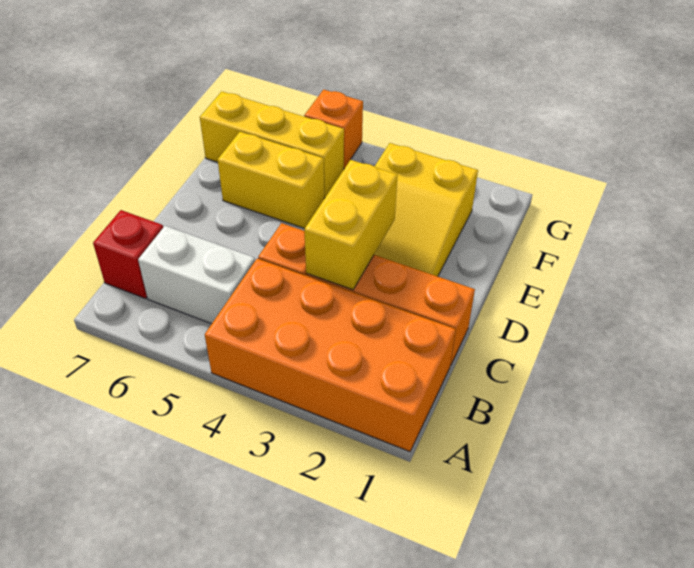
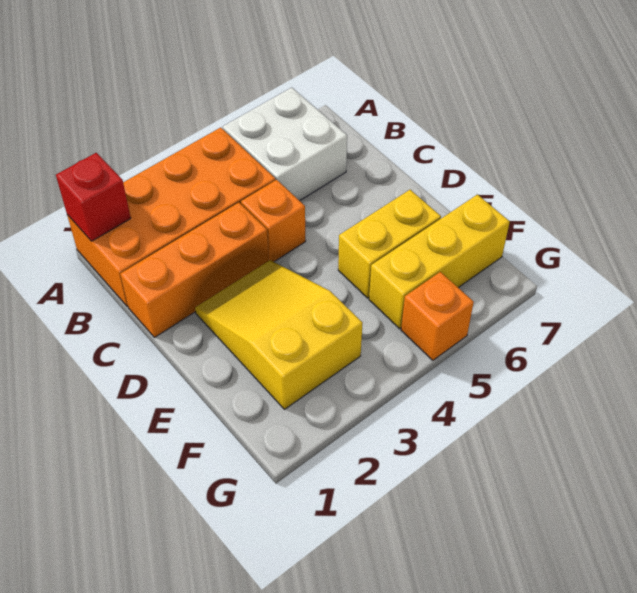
white 1x2 brick [138,226,255,324] -> white 2x2 brick [223,88,347,201]
red 1x1 brick [93,210,163,298] -> red 1x1 brick moved to [56,153,131,241]
yellow 1x2 brick [304,160,398,290] -> none

